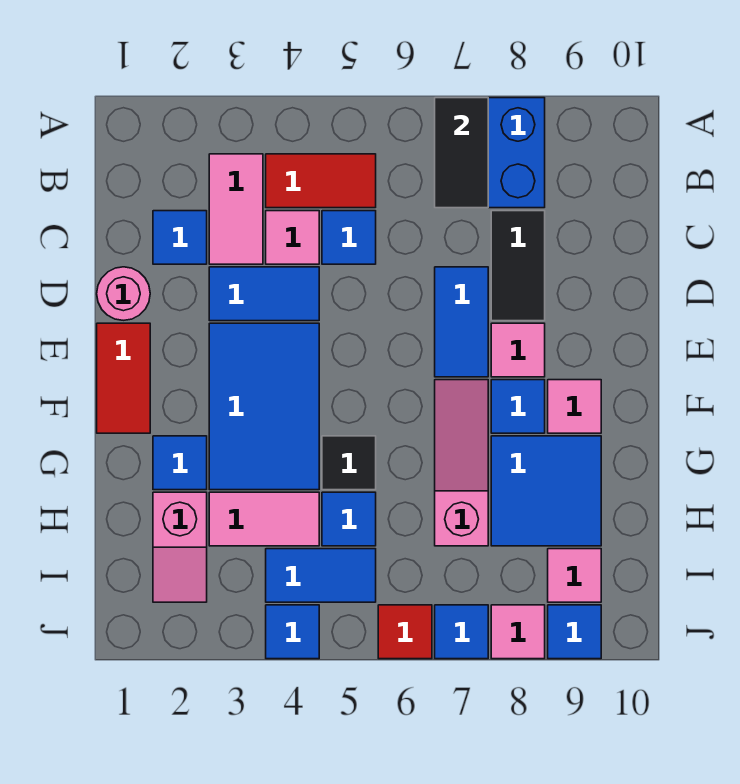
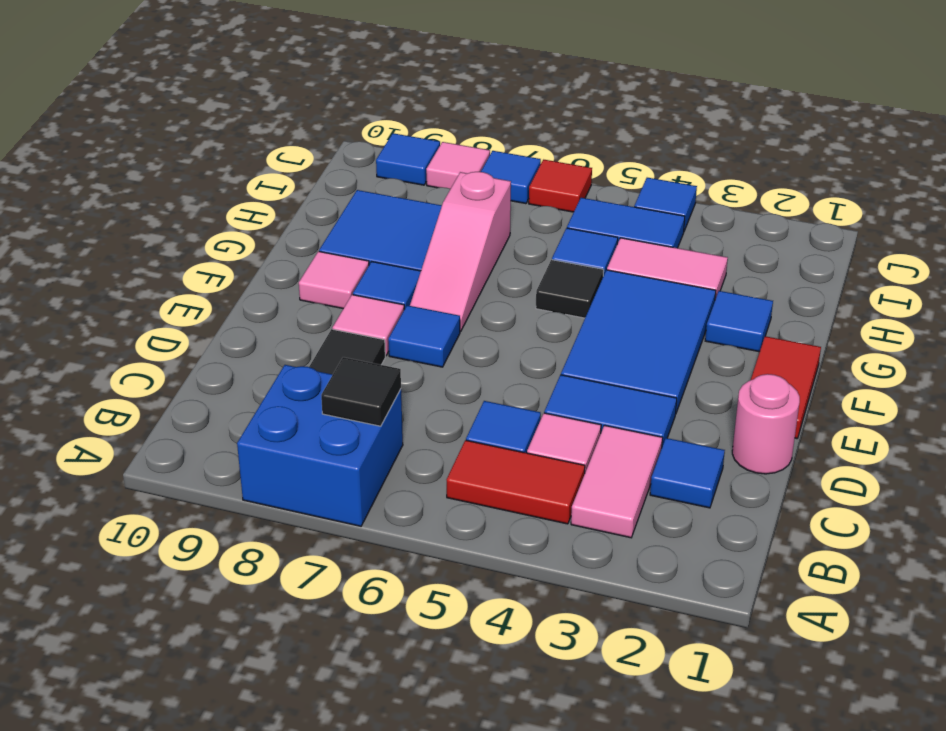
black 1x2 tile [435,98,488,208] -> black 1x1 tile [321,357,401,426]
blue 1x2 tile [435,267,488,377] -> blue 1x1 tile [388,305,460,367]
pink 1x2 slope [153,492,207,602] -> none
pink 1x1 tile [548,549,601,602] -> none

